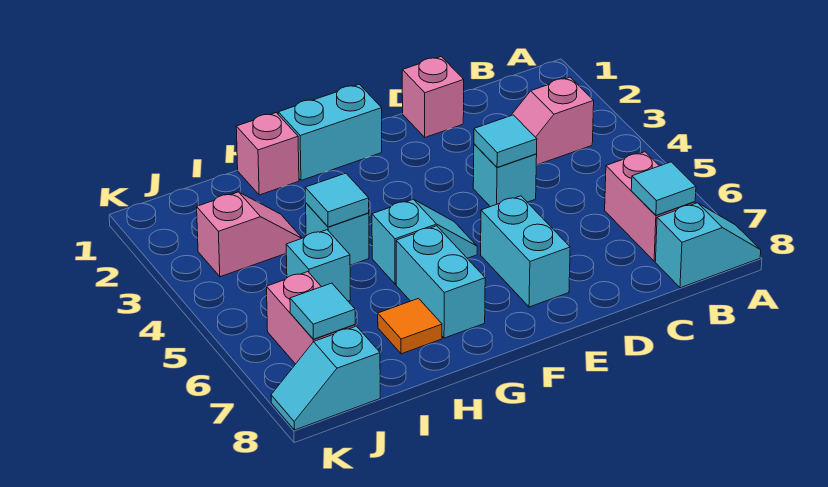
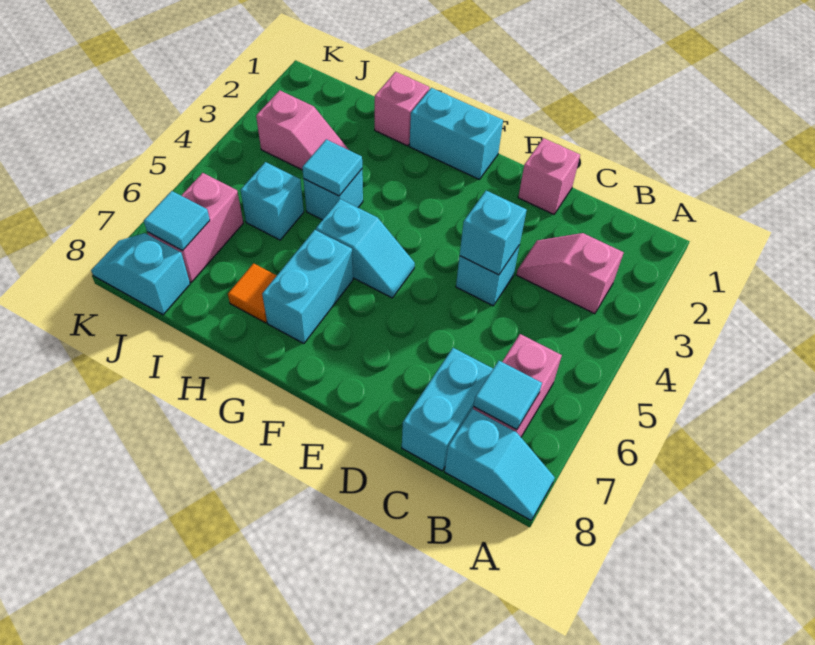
cyan 1x1 tile [474,115,537,167] -> cyan 1x1 brick [460,191,527,275]
cyan 1x2 brick [481,196,570,307] -> cyan 1x2 brick moved to [402,348,493,471]

